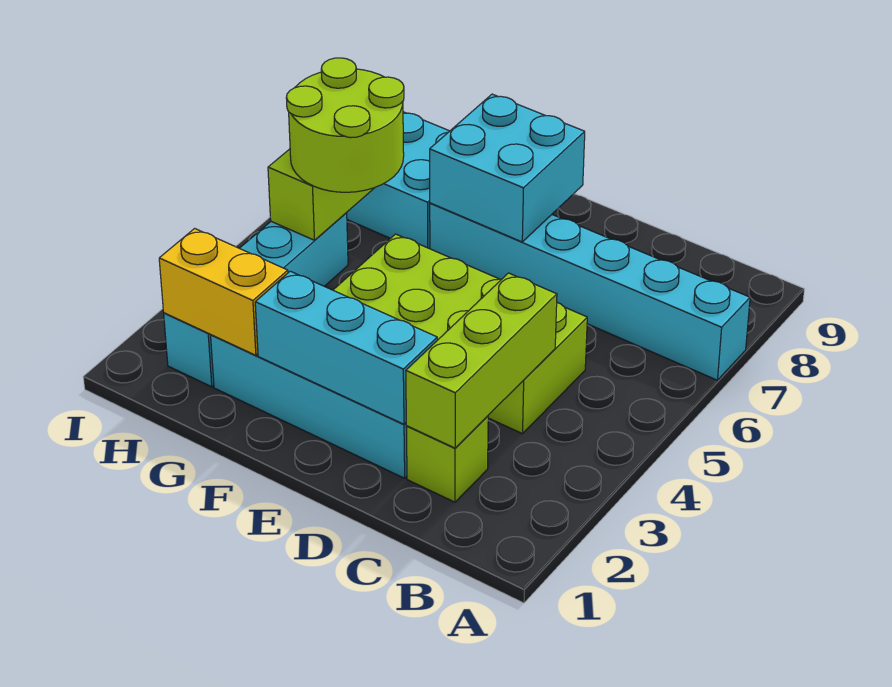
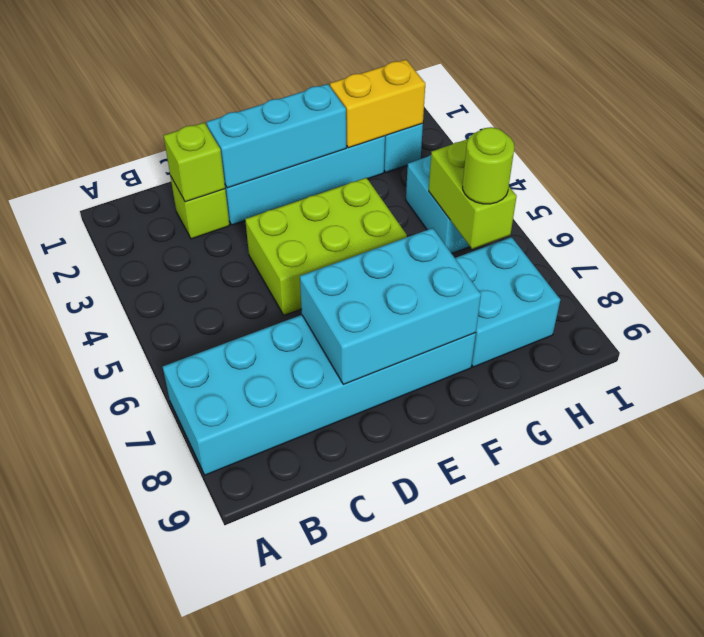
cyan 1x6 brick [430,203,750,380] -> cyan 2x6 brick [163,315,476,475]
lime 1x3 brick [406,273,557,448] -> lime 1x1 brick [163,123,225,202]
lime 2x4 brick [333,234,587,434] -> lime 2x3 brick [245,178,407,315]
cyan 2x2 brick [430,94,585,242] -> cyan 2x3 brick [300,228,481,384]
lime 2x2 round brick [286,58,404,192] -> lime 1x1 round brick [463,127,514,204]

